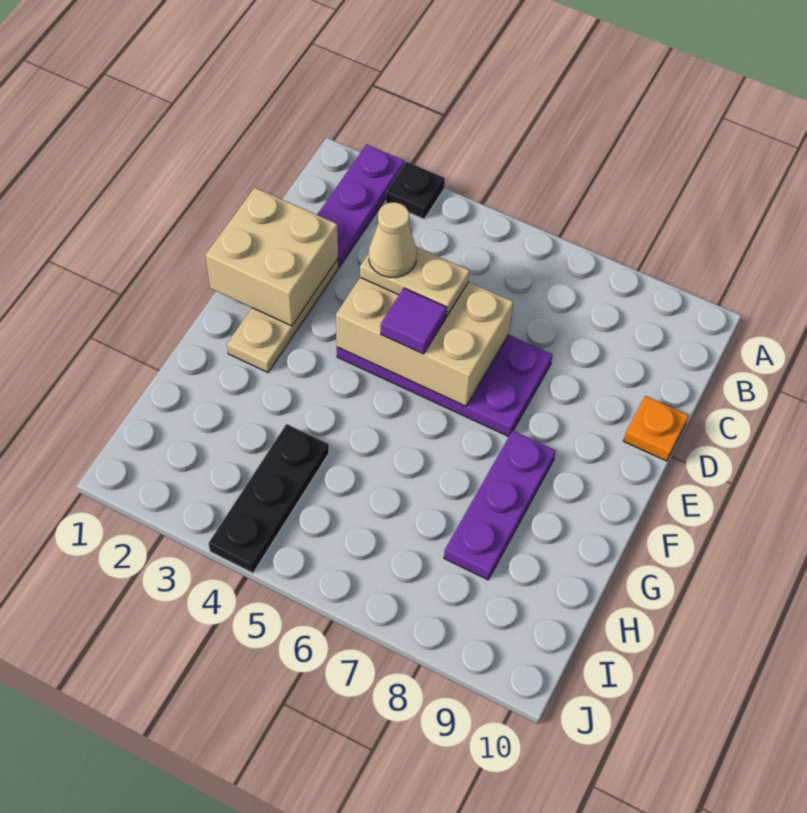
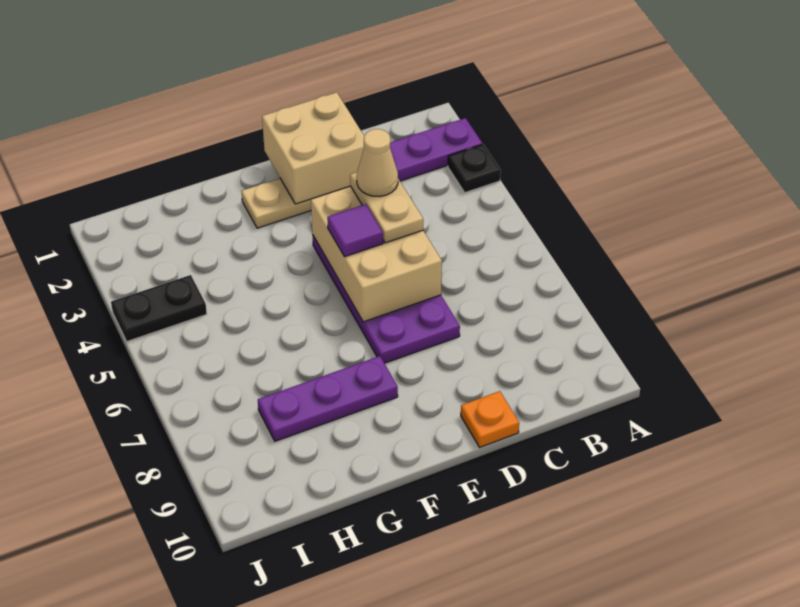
black 1x3 plate [208,424,329,573] -> black 1x2 plate [111,275,207,341]

